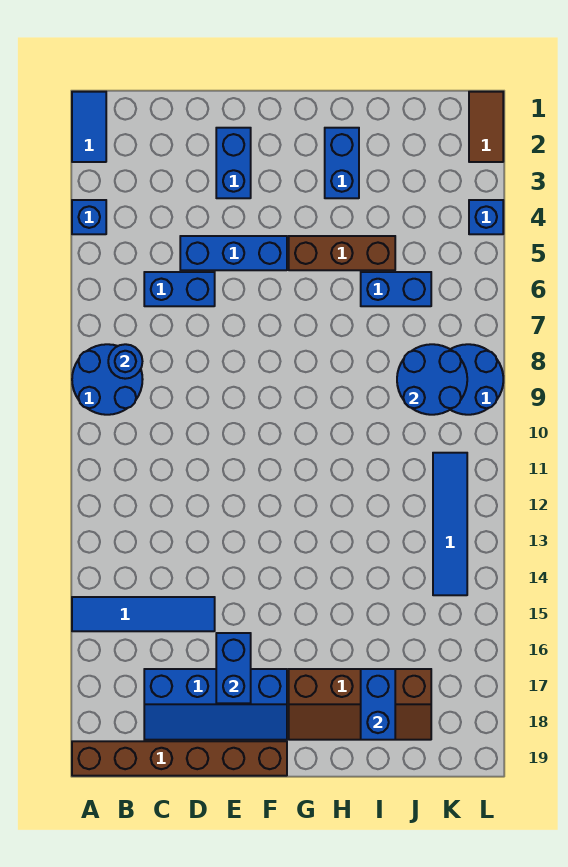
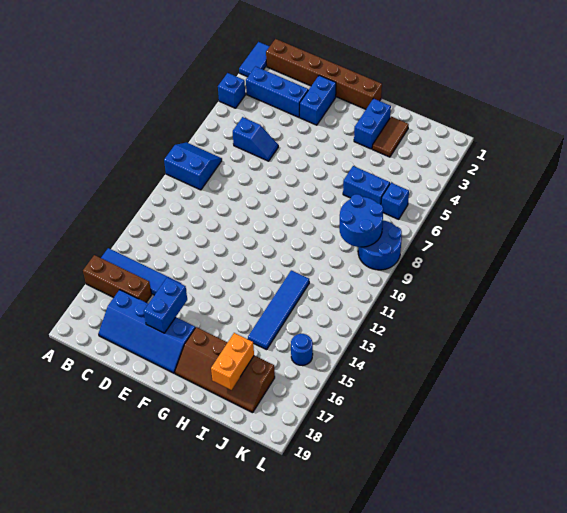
blue 2x2 round brick [72,344,143,415] -> blue 2x2 slope [164,142,222,190]
brown 1x6 brick [72,741,287,776] -> brown 1x6 brick moved to [266,39,382,109]
blue 1x1 round brick [108,344,142,379] -> blue 1x1 round brick moved to [291,334,313,366]
blue 1x2 brick [144,272,215,306] -> blue 1x2 slope [233,117,278,161]
blue 1x3 brick [180,236,287,270] -> blue 1x3 brick moved to [246,66,308,117]
brown 1x3 brick [289,236,395,270] -> brown 1x3 brick moved to [83,255,152,302]
blue 1x2 brick [361,669,395,740] -> orange 1x2 brick [211,333,254,390]
blue 1x4 tile [433,453,467,595] -> blue 1x4 tile moved to [248,270,309,350]
brown 1x2 tile [469,92,503,162] -> brown 1x2 tile moved to [372,116,409,157]
blue 1x1 brick [469,200,503,234] -> blue 1x1 brick moved to [381,183,409,219]

